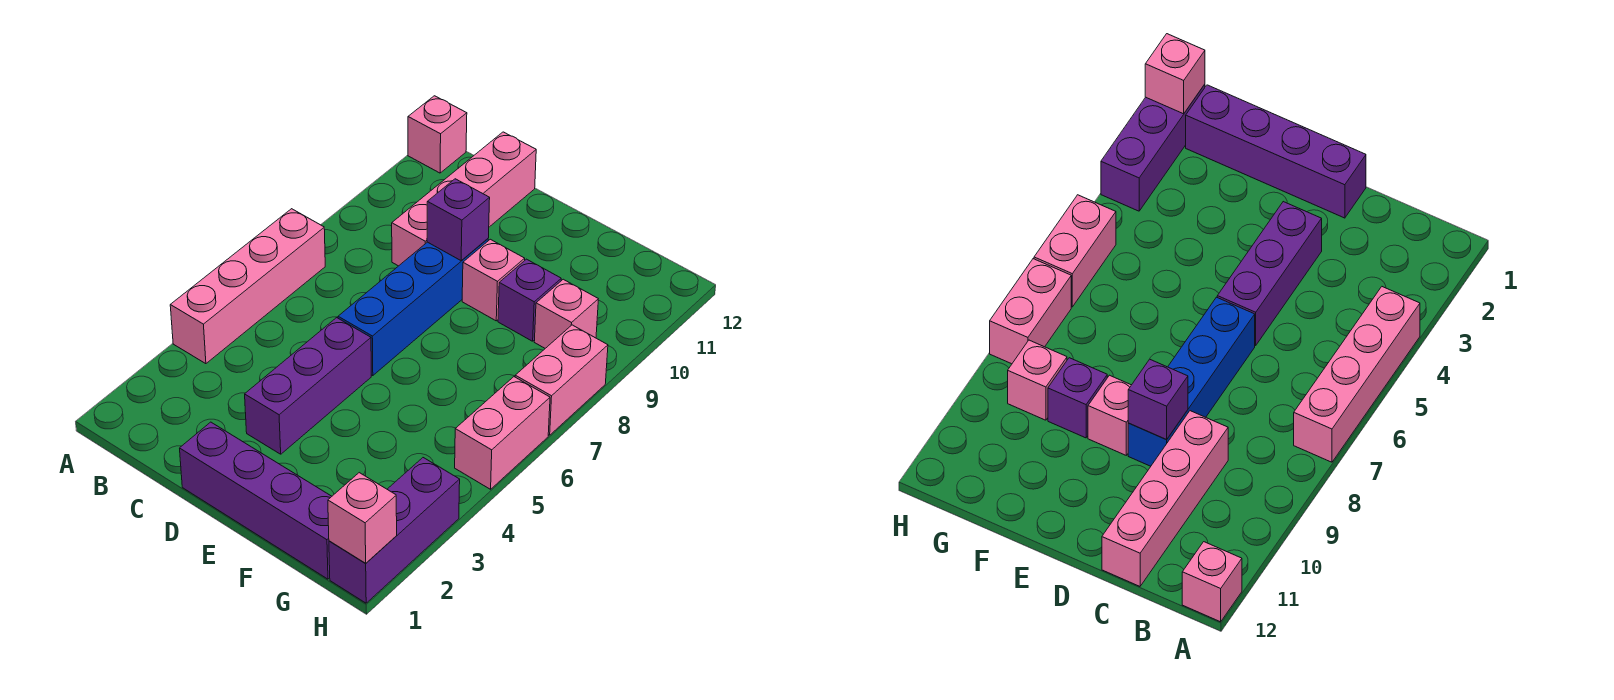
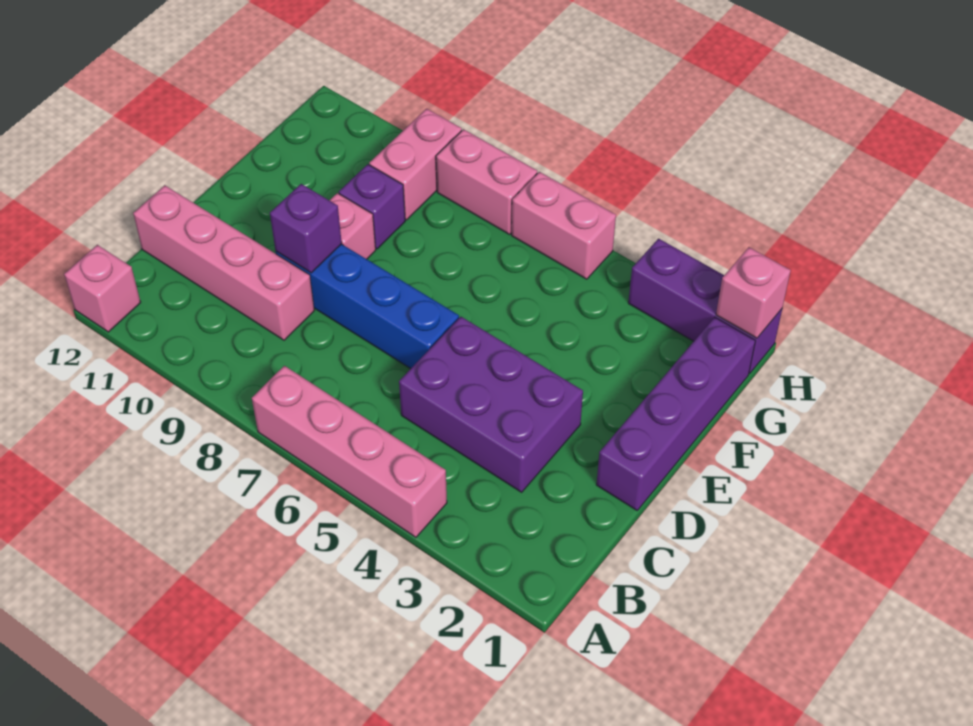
purple 1x3 brick [245,318,371,454] -> purple 2x3 brick [399,317,583,492]
pink 1x1 brick [534,279,598,348] -> pink 1x2 brick [369,109,462,220]

